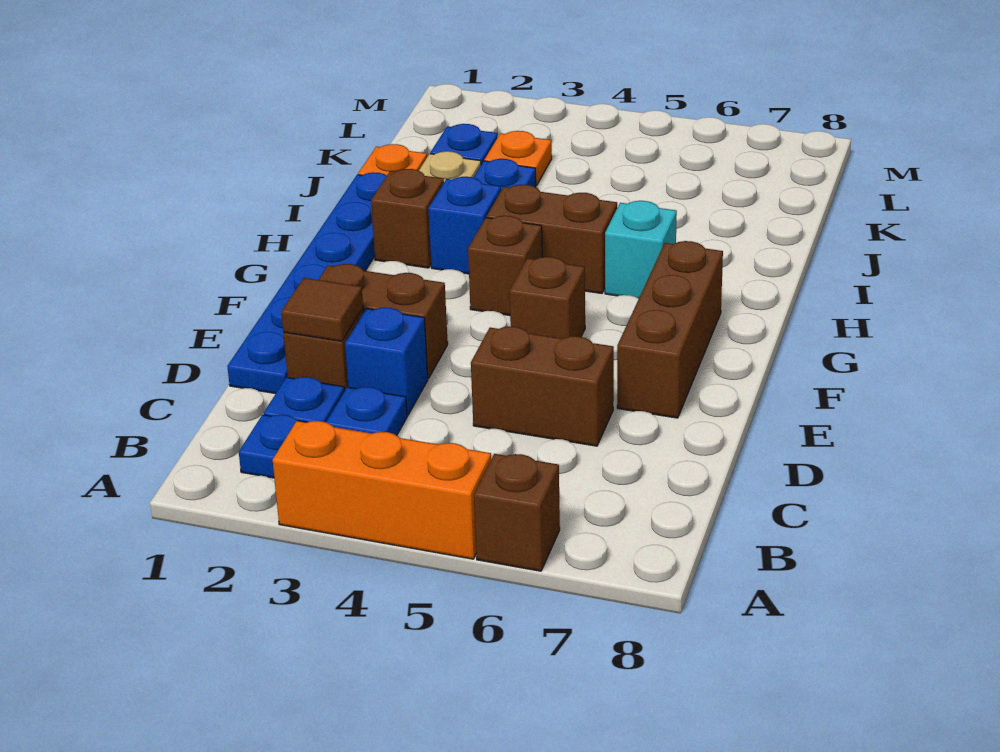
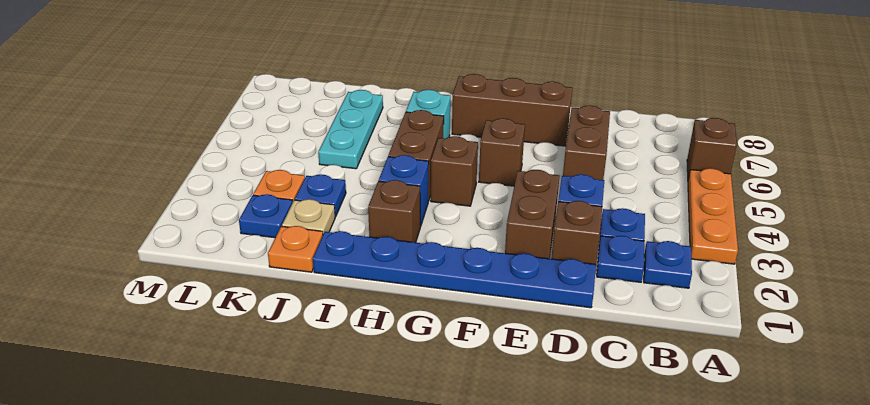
orange 1x3 brick [273,421,491,559] -> orange 1x3 plate [688,168,738,264]
brown 1x1 tile [281,278,363,341] -> none
none -> cyan 1x3 plate [318,90,383,169]

